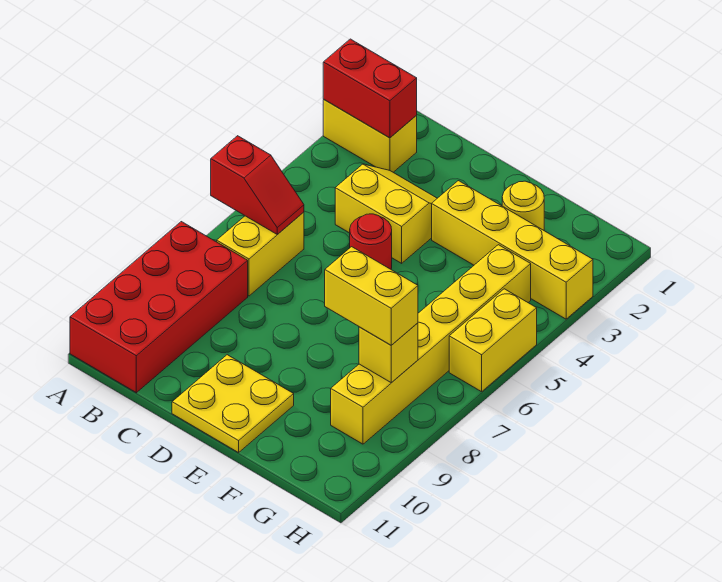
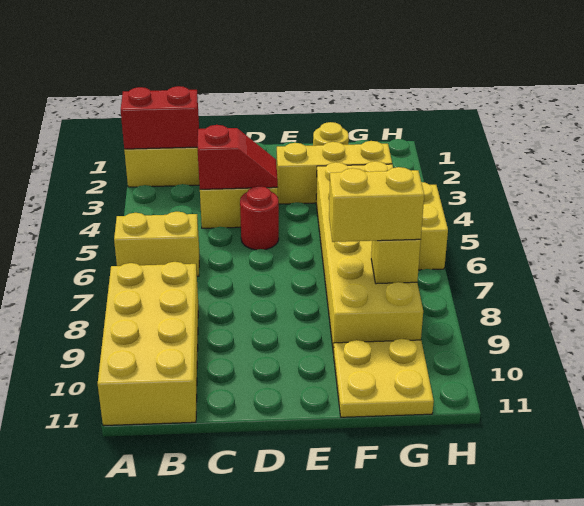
red 1x2 slope [211,136,304,234] -> red 1x2 slope moved to [197,125,278,189]
red 2x4 brick [70,222,248,393] -> yellow 2x4 brick [98,262,198,426]
yellow 1x2 brick [217,212,304,296] -> yellow 1x2 brick turned to [114,212,199,276]
yellow 2x2 plate [172,355,294,453] -> yellow 2x2 plate moved to [334,339,434,417]
yellow 1x4 brick [432,181,593,319] -> yellow 1x3 brick [277,141,392,204]
yellow 1x6 brick [331,245,531,444] -> yellow 2x6 brick [316,161,423,354]

